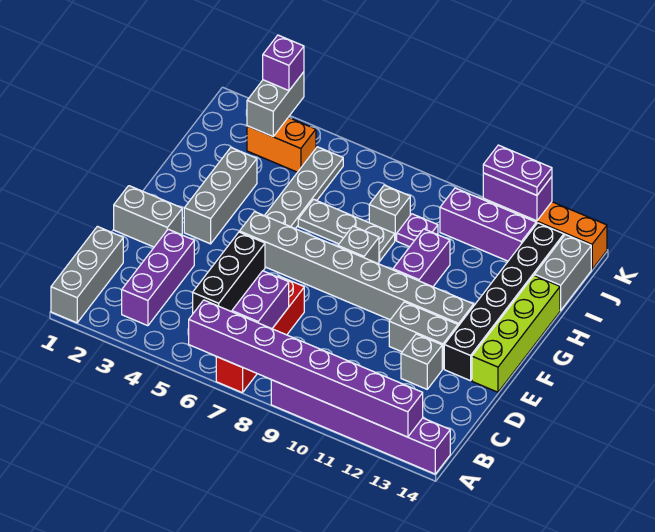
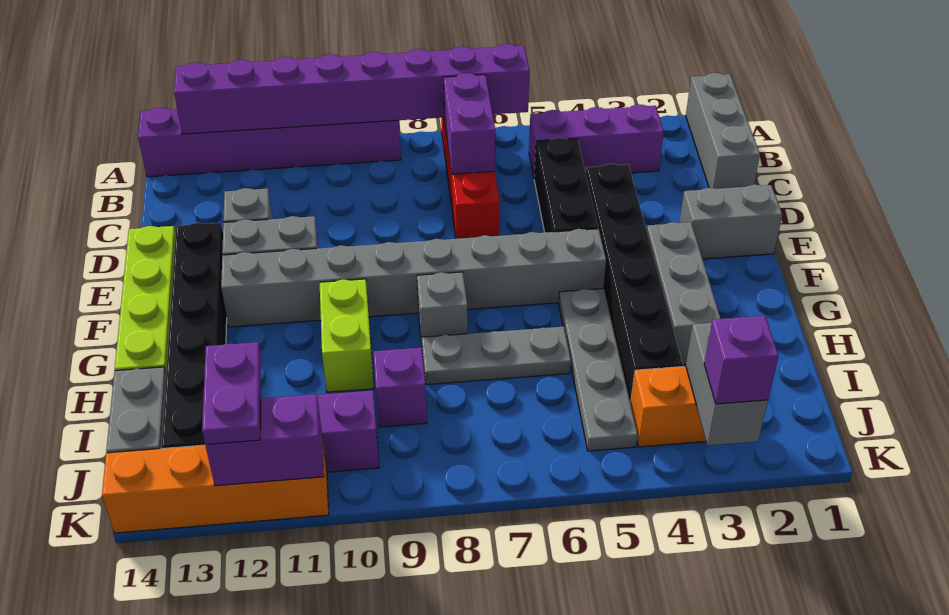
purple 1x3 brick [122,229,194,326] -> purple 1x3 brick turned to [529,104,664,177]
none -> black 1x6 brick [586,164,683,403]
purple 1x2 brick [393,229,450,287] -> lime 1x2 brick [320,279,374,392]
grey 1x1 brick [369,185,410,240] -> none
purple 1x1 plate [397,214,438,247] -> purple 1x1 brick [373,348,427,427]
purple 1x2 plate [483,145,552,195] -> purple 1x2 plate turned to [202,342,261,445]

